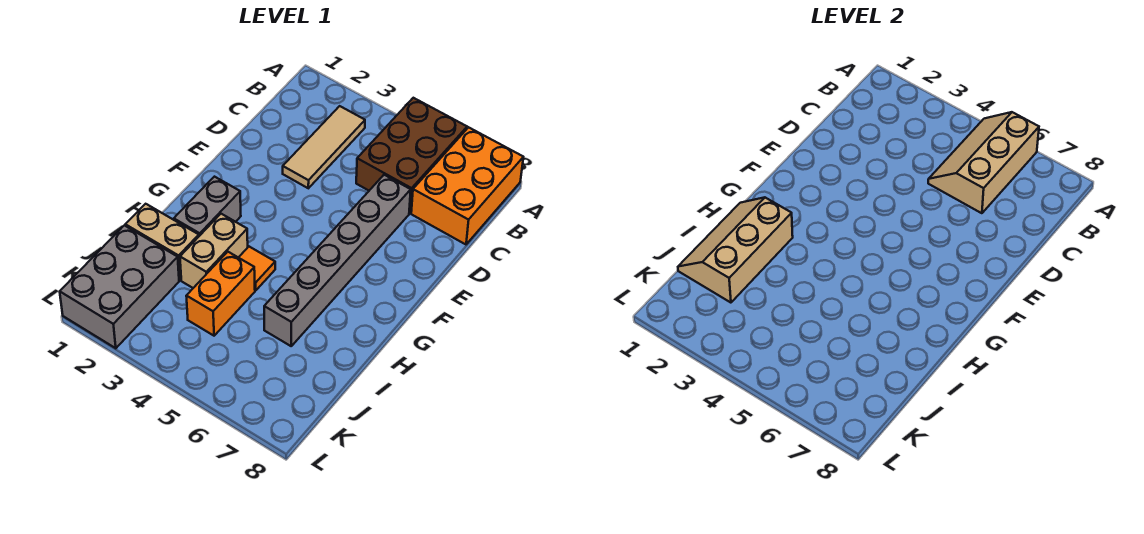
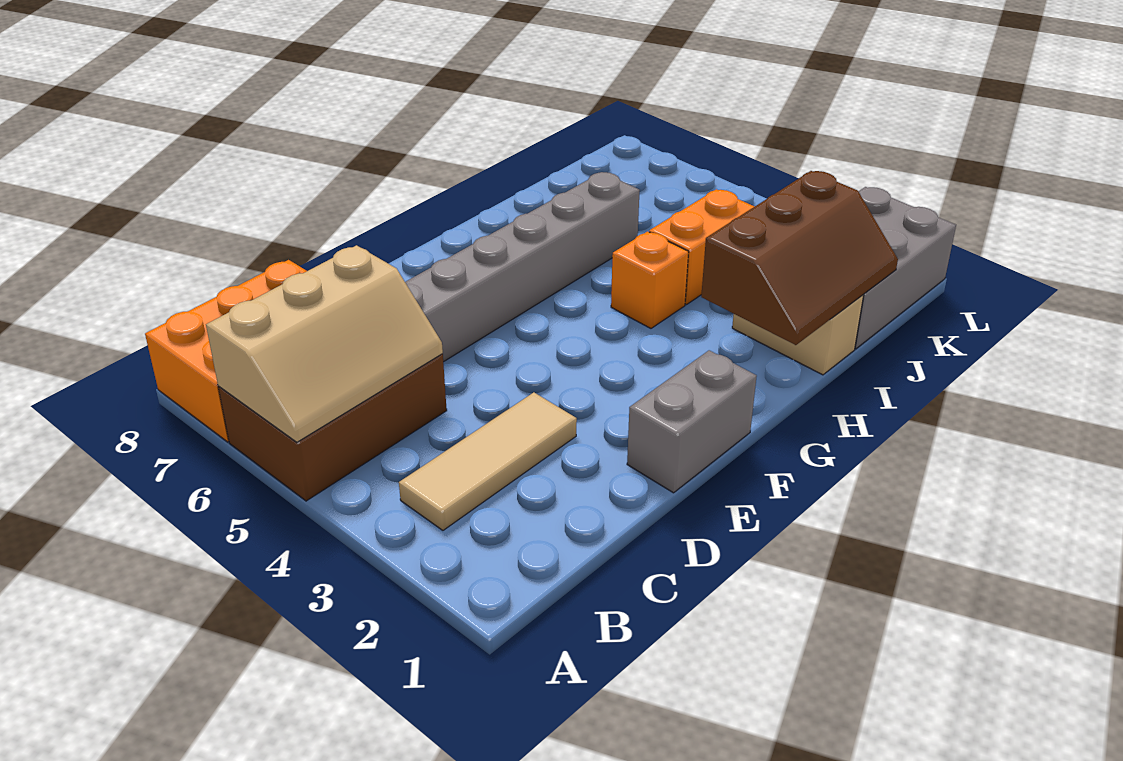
grey 1x2 brick [174,177,241,236] -> grey 1x2 brick moved to [627,350,757,493]
tan 2x3 slope [678,197,793,303] -> brown 2x3 slope [701,171,898,345]
tan 1x2 brick [180,214,248,288] -> none
orange 1x1 tile [238,247,275,291] -> orange 1x1 brick [611,231,689,328]

